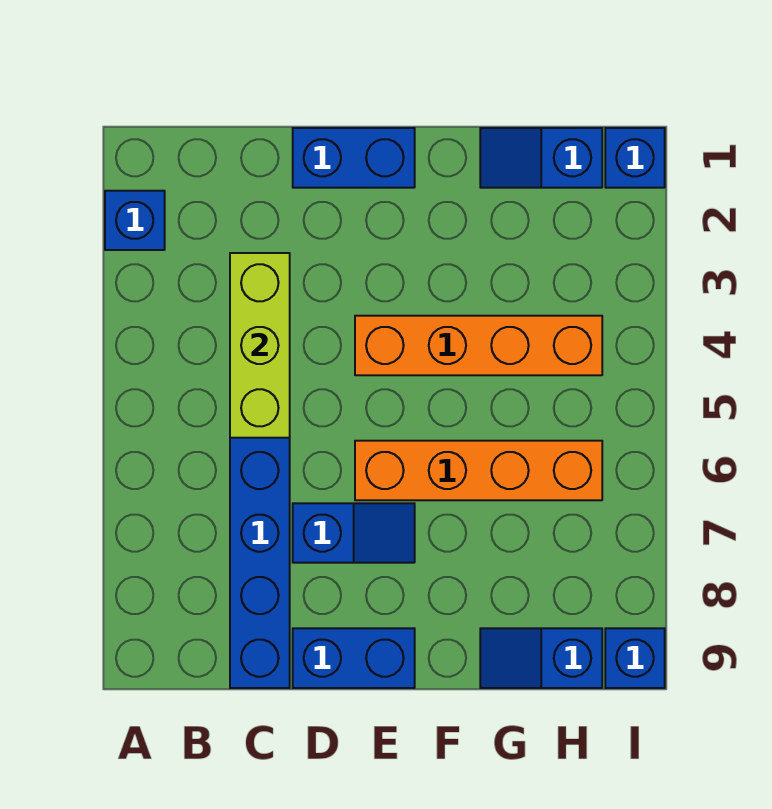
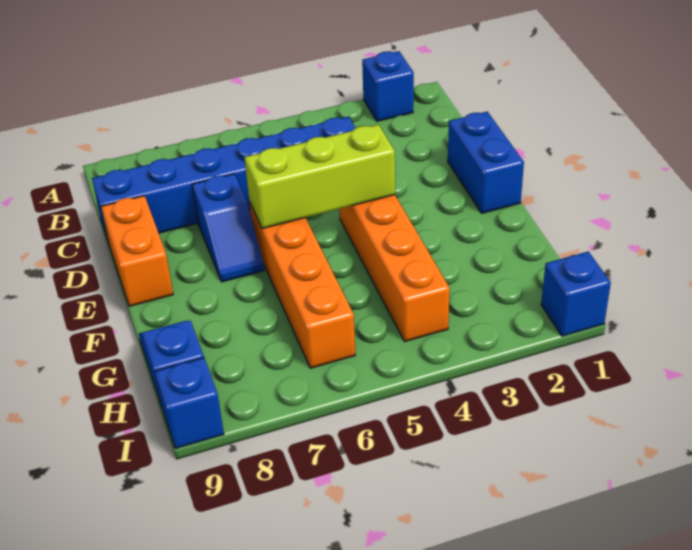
lime 1x3 brick [230,253,290,438] -> lime 1x3 brick moved to [244,125,395,229]
blue 1x2 brick [293,628,415,688] -> orange 1x2 brick [101,196,173,306]
blue 1x2 slope [480,128,602,188] -> none

